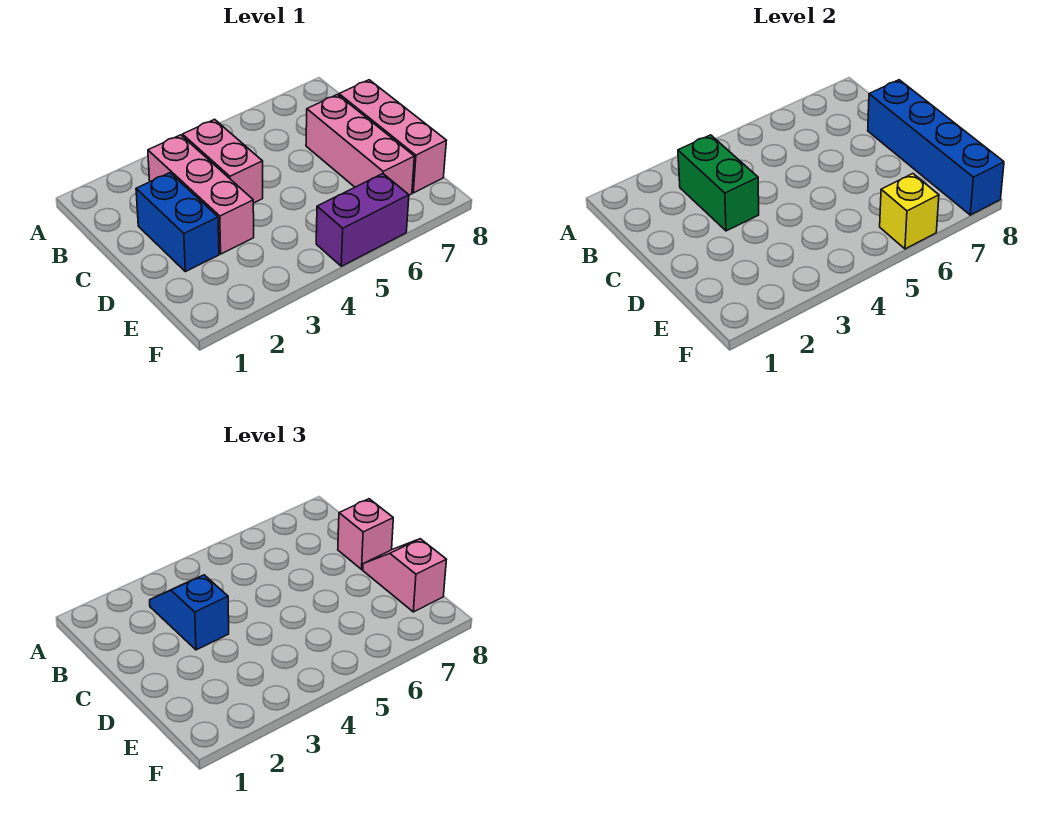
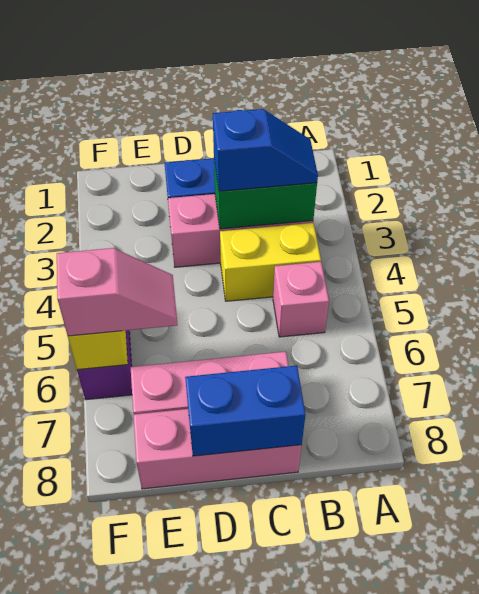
pink 1x2 brick [182,119,263,203] -> yellow 1x2 brick [220,223,321,301]
blue 1x4 brick [868,80,1004,215] -> blue 1x2 brick [185,366,305,456]
pink 1x1 brick [338,499,393,569] -> pink 1x1 brick moved to [273,262,329,337]
pink 1x2 slope [363,539,446,612] -> pink 1x2 slope moved to [57,248,178,336]

